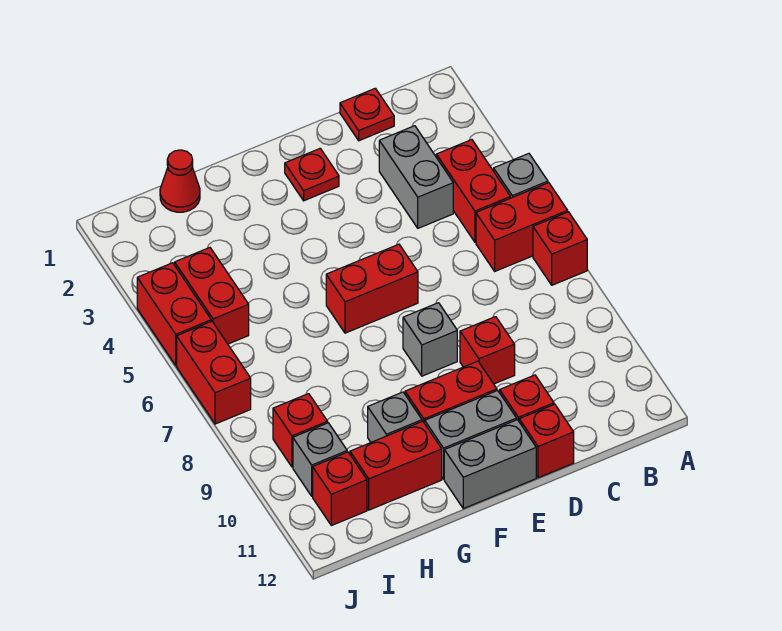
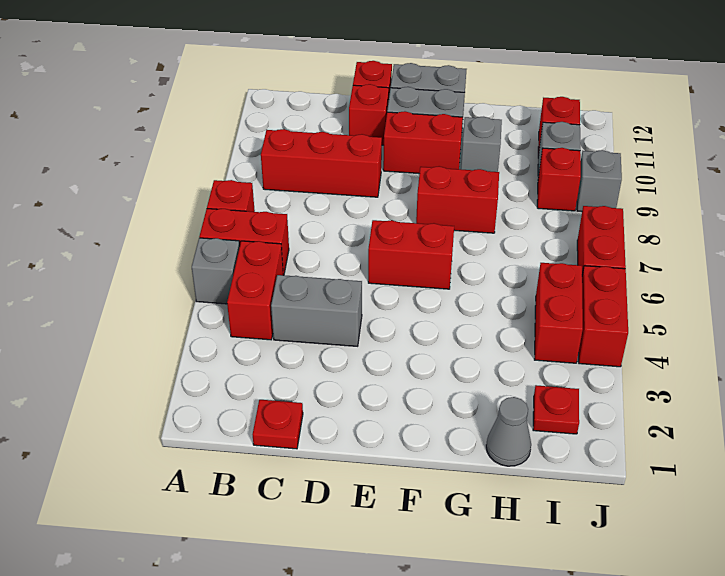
grey 1x2 brick [379,126,453,228] -> grey 1x2 brick turned to [271,275,362,346]
red 1x1 brick [460,317,515,384] -> red 1x3 brick [261,129,382,197]
red 1x1 plate [285,149,339,201] -> red 1x1 plate moved to [533,385,579,434]
grey 1x1 brick [403,303,457,376] -> grey 1x1 brick moved to [577,150,622,212]
red 1x2 brick [350,421,442,510] -> red 1x2 brick moved to [416,166,499,233]
red 1x1 cone [160,150,200,212] -> grey 1x1 cone [486,397,531,466]

